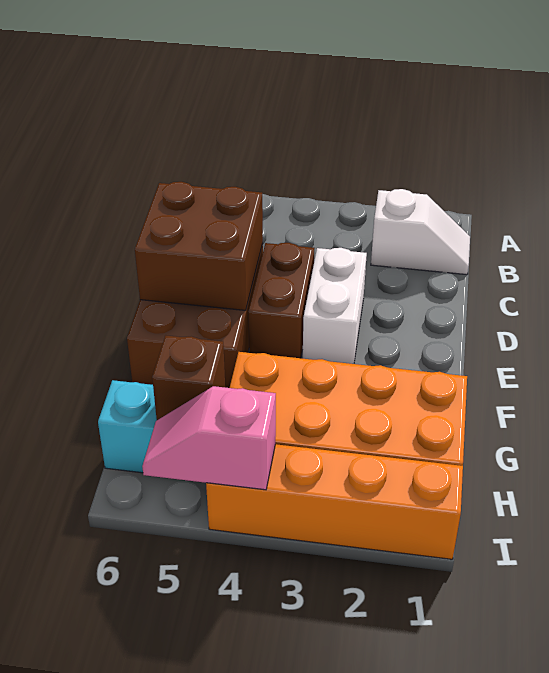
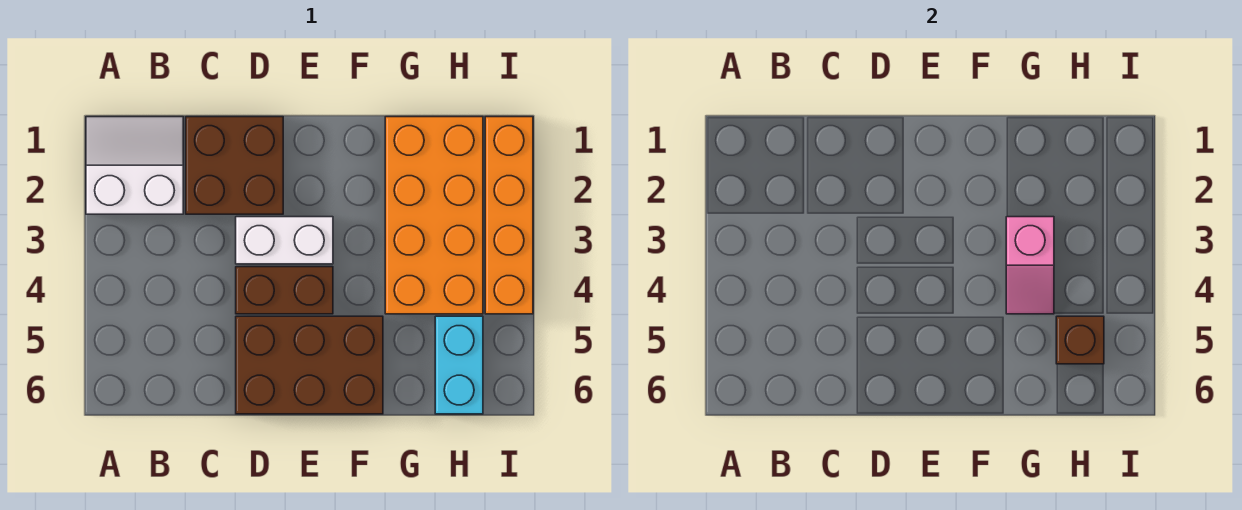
white 1x2 slope [371,189,470,275] -> white 2x2 slope [86,117,183,214]
brown 2x2 brick [135,182,263,310] -> brown 2x2 brick moved to [186,117,283,214]
pink 1x2 slope [142,386,276,490] -> pink 1x2 slope moved to [1006,217,1054,314]

